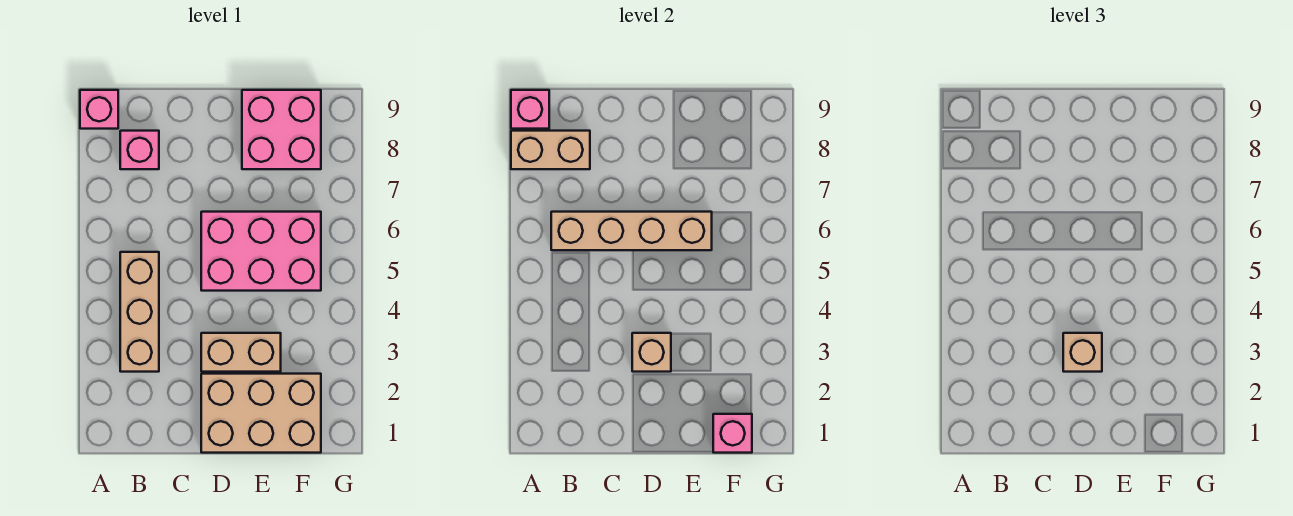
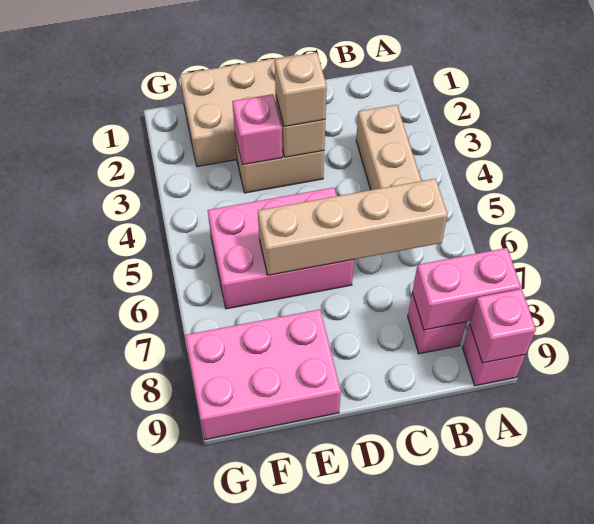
tan 1x2 brick [511,131,590,169] -> pink 1x2 brick [412,248,521,330]
pink 2x2 brick [242,90,321,169] -> pink 2x3 brick [185,309,341,440]
pink 1x1 brick [713,414,752,453] -> pink 1x1 brick moved to [232,94,282,165]

